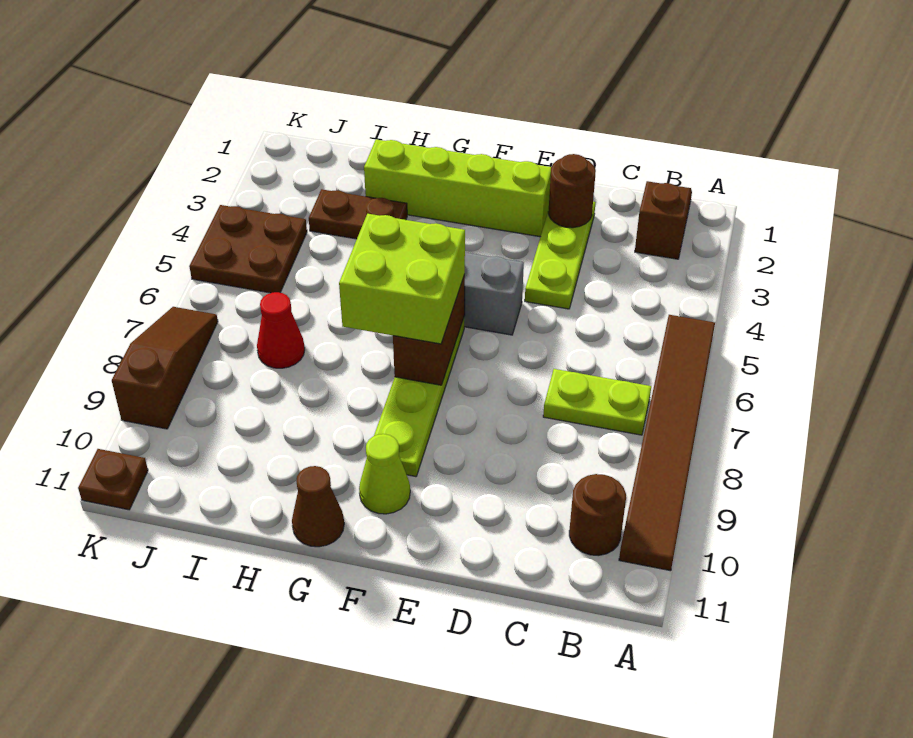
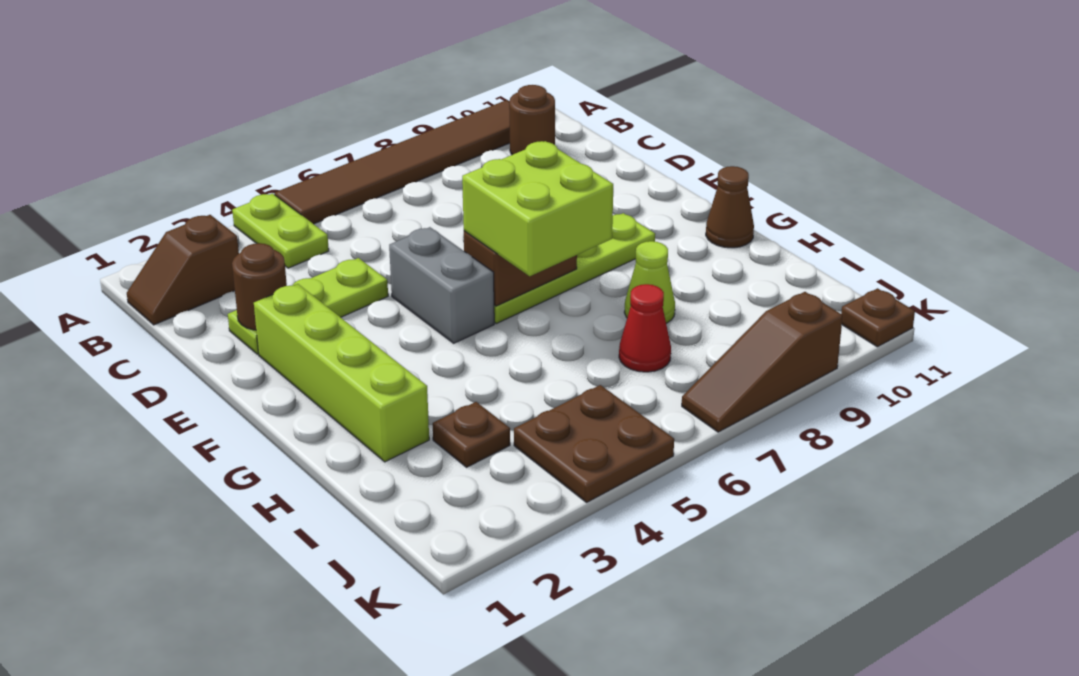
lime 1x2 plate [543,369,651,435] -> lime 1x2 plate moved to [232,193,329,268]
lime 1x1 cone [359,434,410,514] -> lime 1x1 cone moved to [624,241,675,324]
brown 1x2 plate [309,189,407,239] -> brown 1x1 plate [433,402,510,467]

